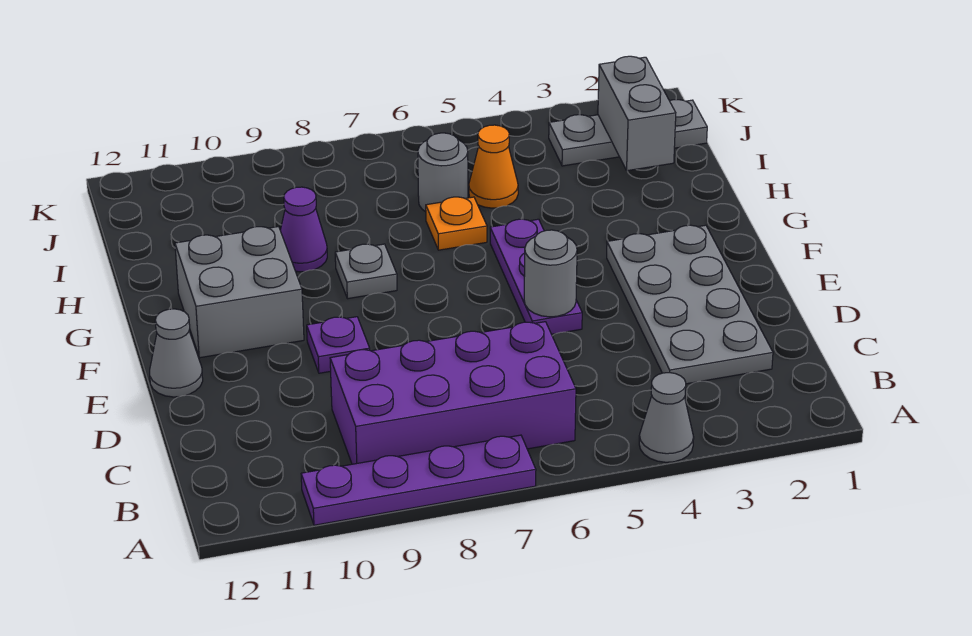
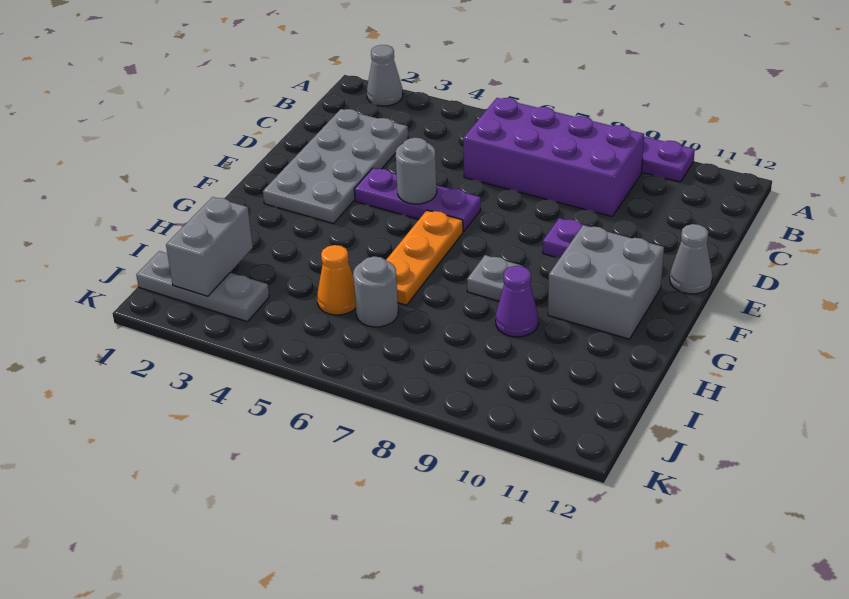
grey 1x1 cone [639,373,694,462] -> grey 1x1 cone moved to [367,45,403,106]
purple 1x3 plate [490,219,582,334] -> purple 1x3 plate turned to [354,168,481,232]
orange 1x1 plate [426,197,487,250] -> orange 1x3 plate [386,210,463,305]

